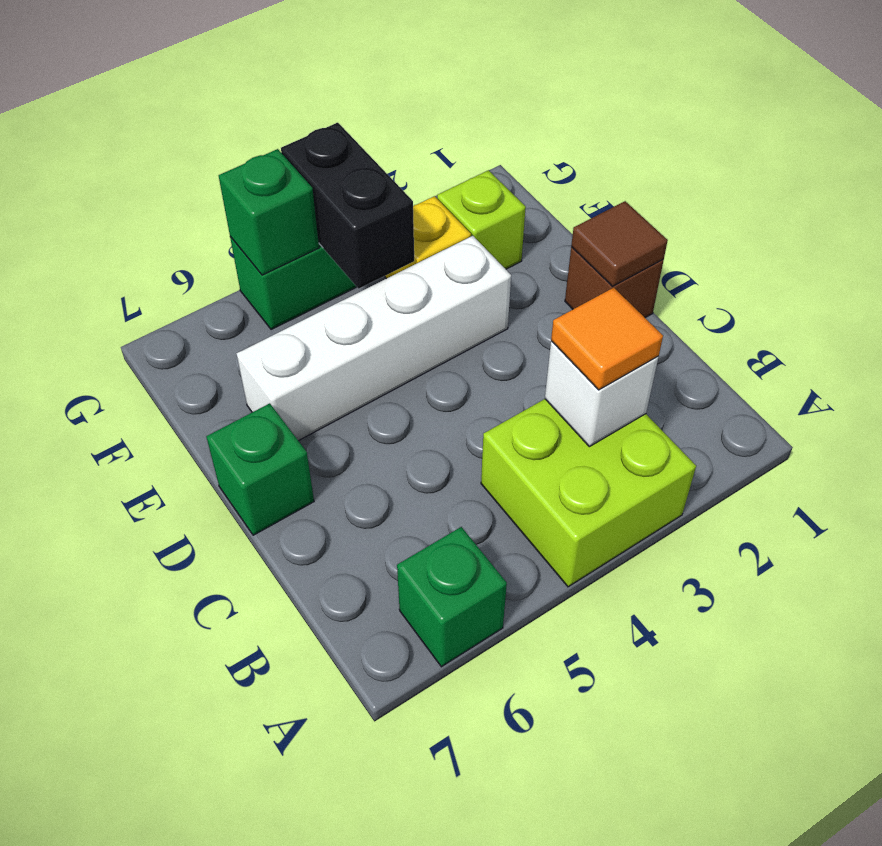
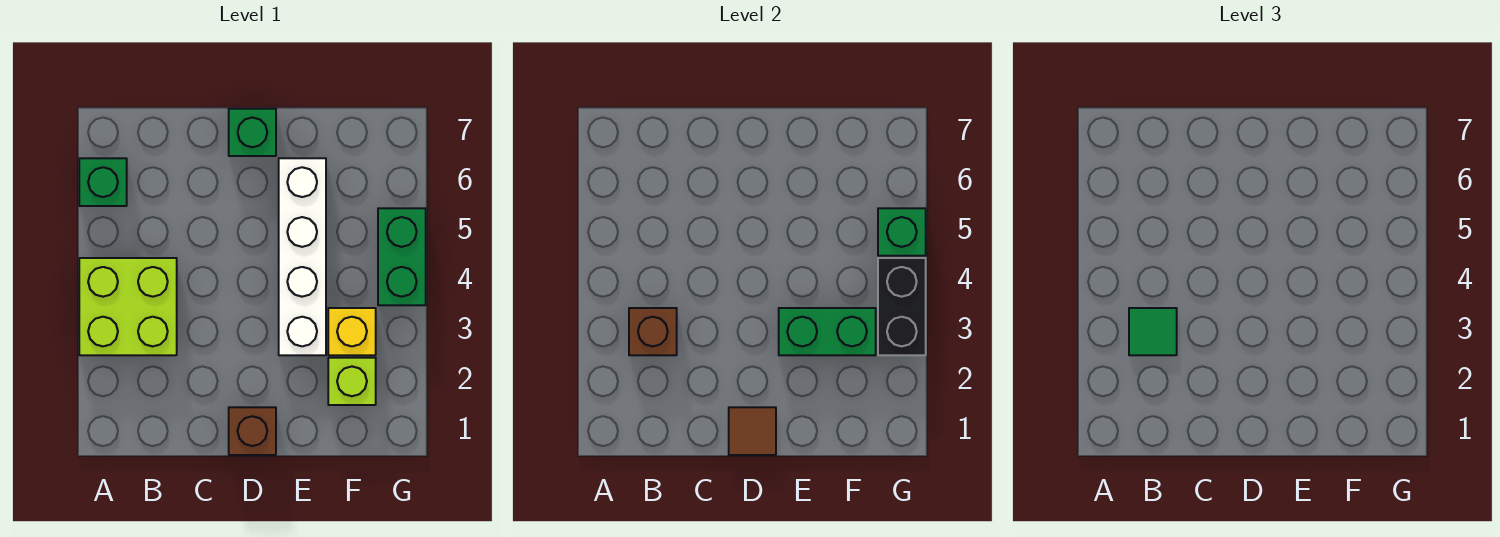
white 1x1 brick [545,341,658,447] -> brown 1x1 brick [629,308,677,355]
orange 1x1 tile [551,288,663,390] -> green 1x1 tile [1129,308,1177,355]
none -> green 1x2 brick [779,308,876,355]
black 1x2 brick [281,123,414,289] -> black 1x2 brick turned to [878,258,926,355]

